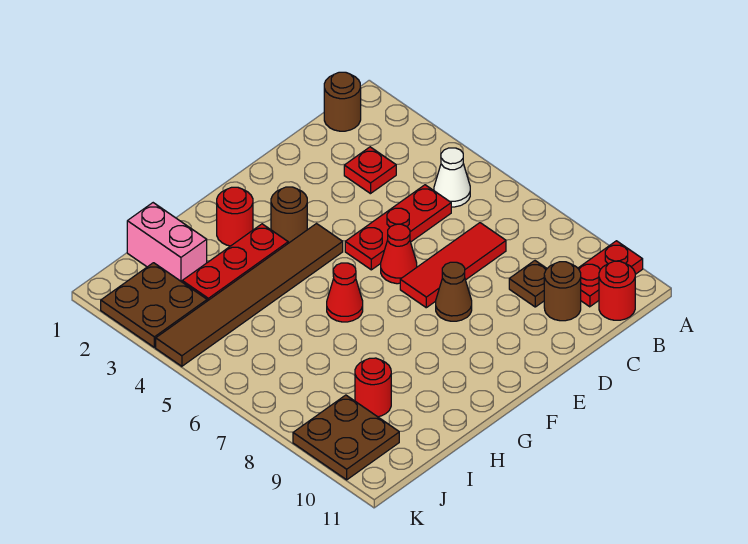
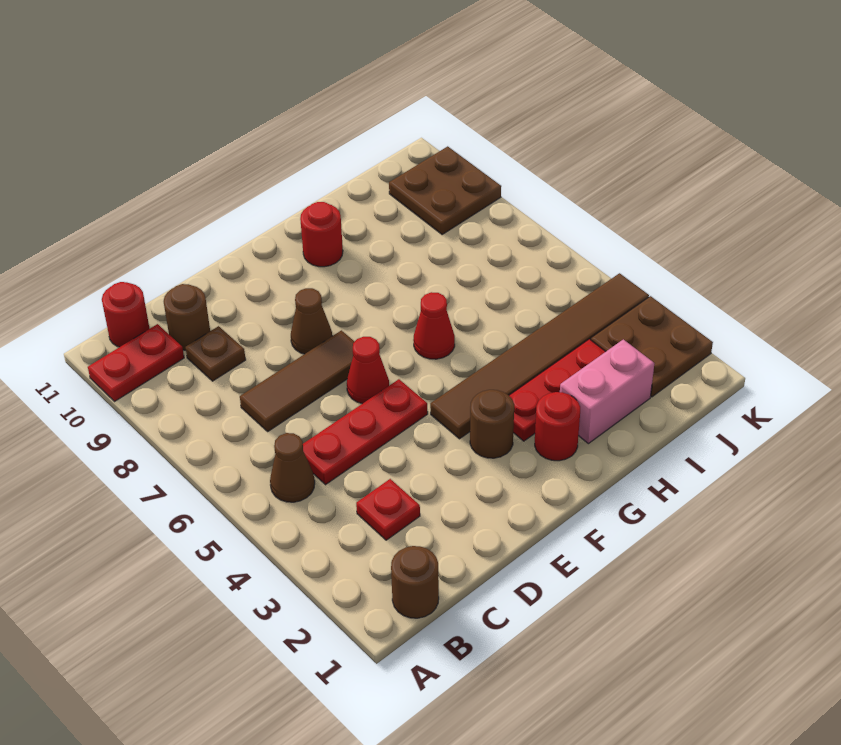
white 1x1 cone [434,148,470,207] -> brown 1x1 cone [270,433,315,502]
red 1x3 tile [400,223,506,308] -> brown 1x3 tile [240,330,355,431]
pink 1x2 brick [127,203,207,282] -> pink 1x2 brick turned to [560,339,654,444]
red 1x1 round brick [355,358,391,417] -> red 1x1 round brick moved to [300,202,343,267]

